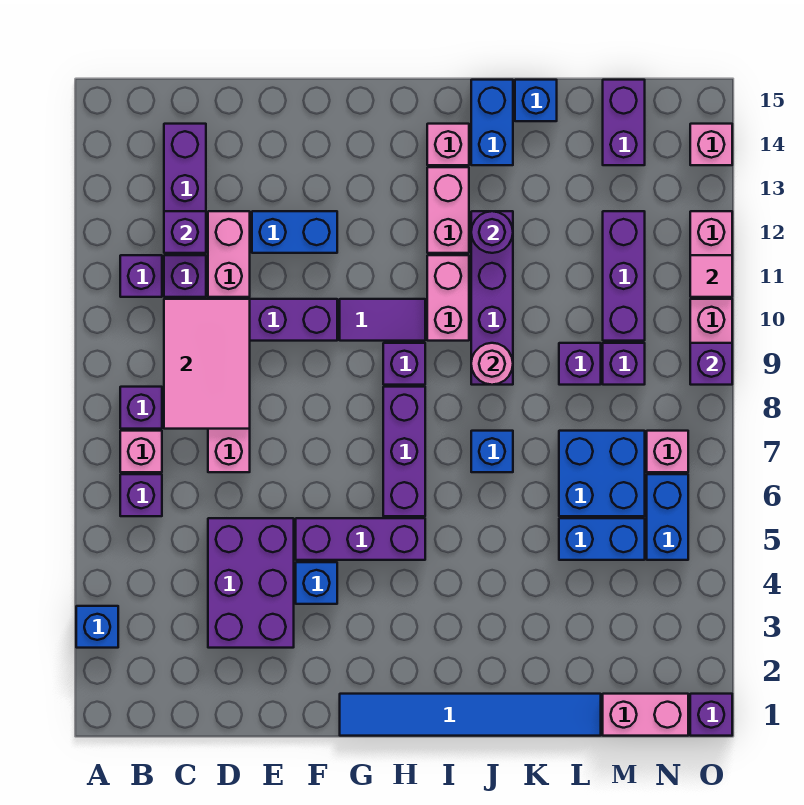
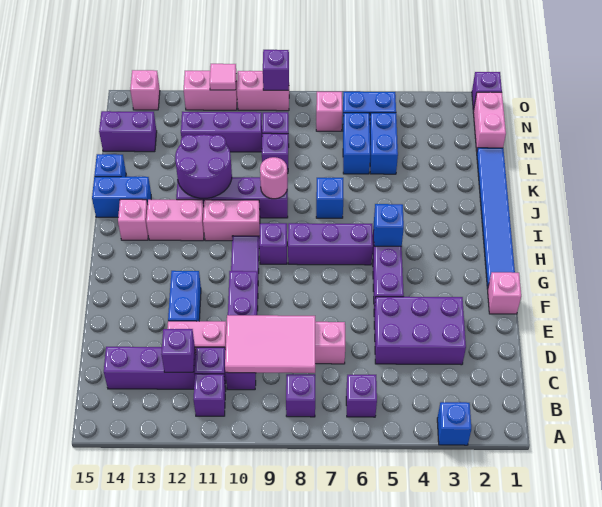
pink 1x1 brick [120,431,162,472] -> pink 1x1 brick moved to [488,272,521,314]
blue 1x1 brick [296,562,337,604] -> blue 1x1 brick moved to [374,204,404,246]
purple 1x1 round brick [471,211,513,253] -> purple 2x2 round brick [175,135,232,198]
blue 2x2 brick [559,431,645,516] -> blue 1x2 brick [343,113,370,174]

